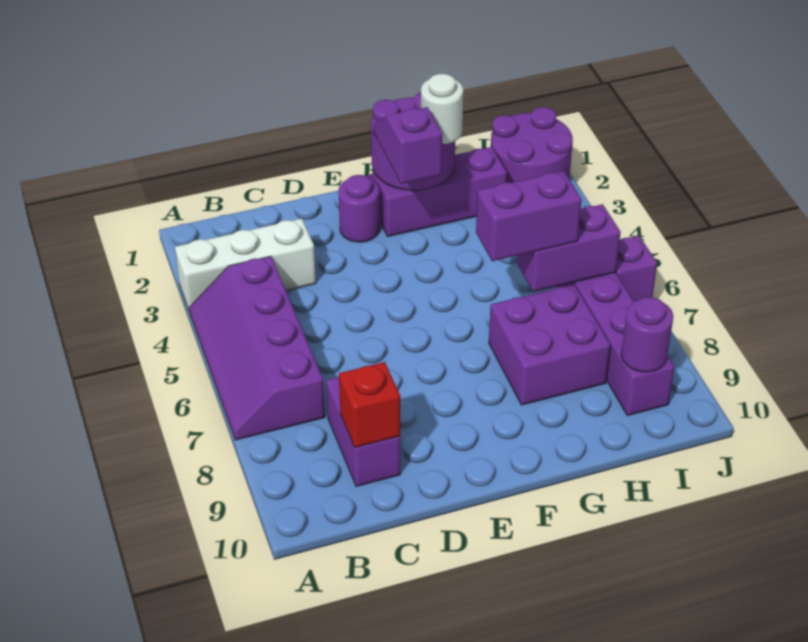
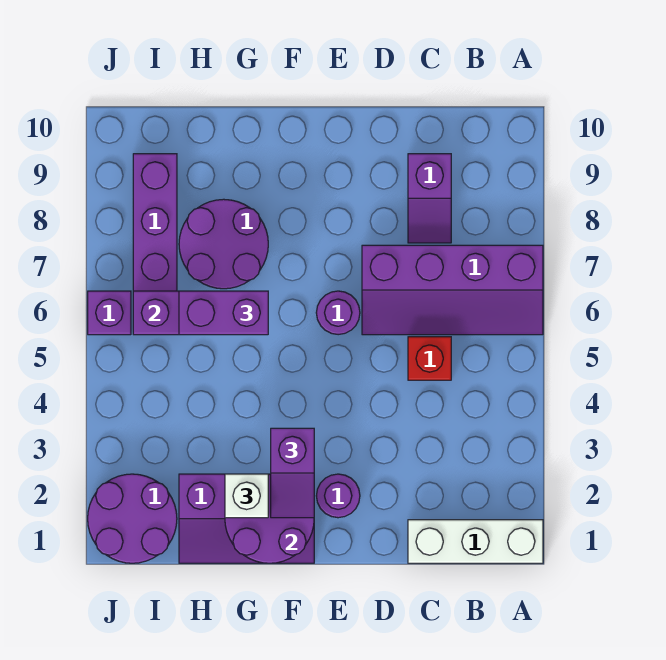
white 1x3 brick [175,218,316,312] -> white 1x3 brick moved to [408,520,543,563]
purple 2x4 slope [189,256,325,440] -> purple 2x4 slope turned to [362,245,543,335]
purple 1x2 brick [326,377,400,487] -> purple 1x2 slope [408,154,451,243]
red 1x1 brick [339,362,400,447] -> red 1x1 brick moved to [408,337,451,380]
white 1x1 round brick [421,74,463,144] -> white 1x1 brick [225,474,268,518]
purple 2x2 brick [489,284,611,405] -> purple 2x2 round brick [179,199,268,289]
purple 1x1 round brick [621,297,673,372] -> purple 1x1 round brick moved to [316,291,360,335]

